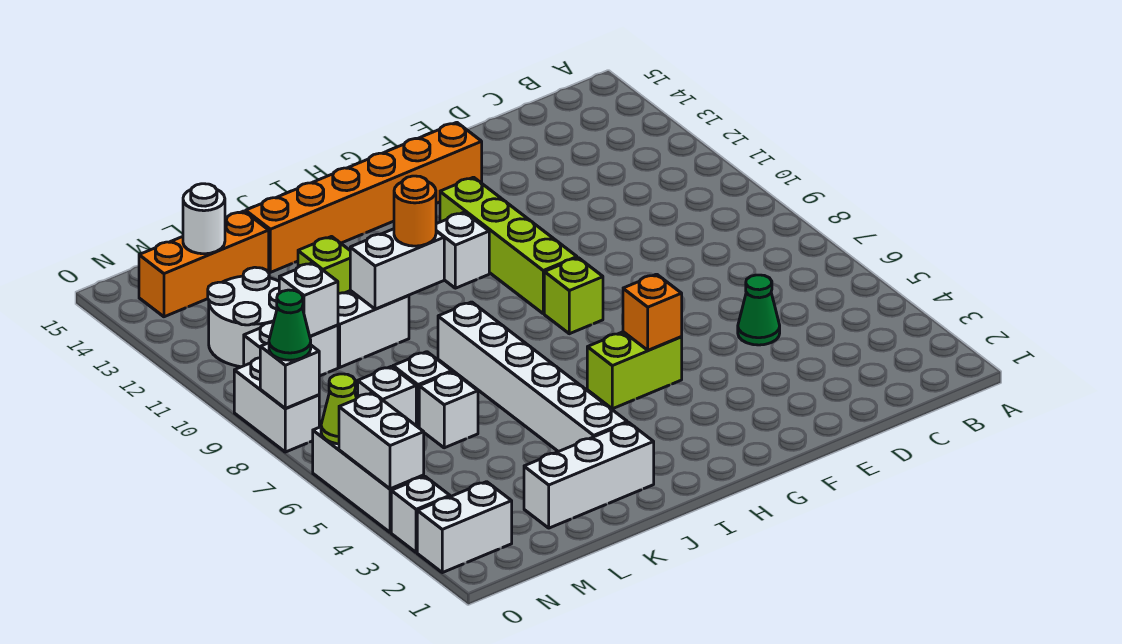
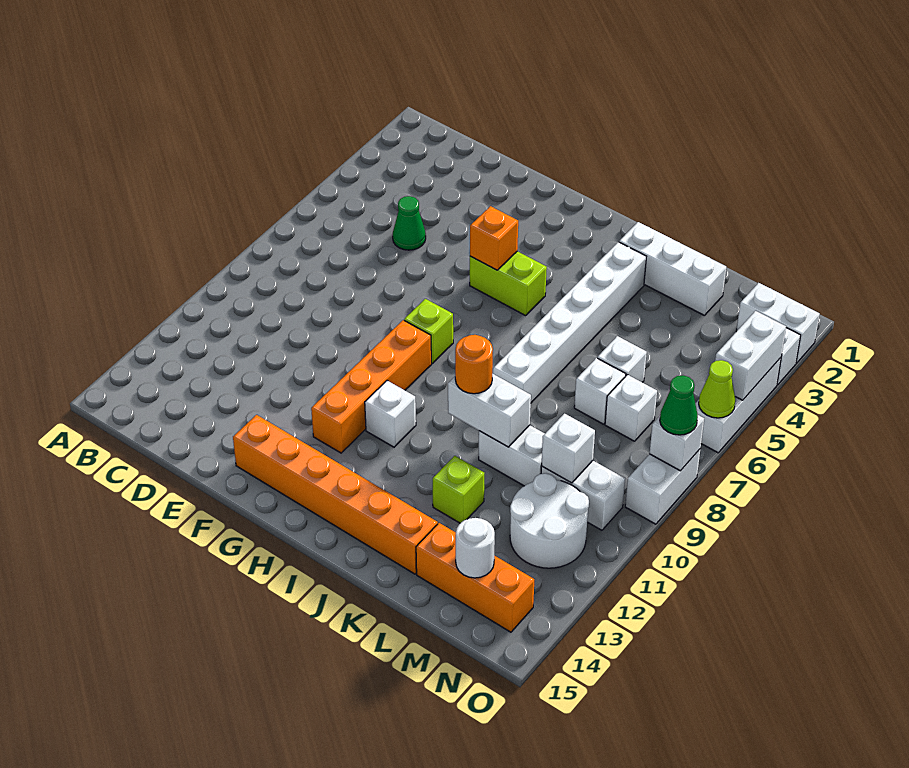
lime 1x4 brick [440,177,577,314] -> orange 1x4 brick [311,320,431,453]

